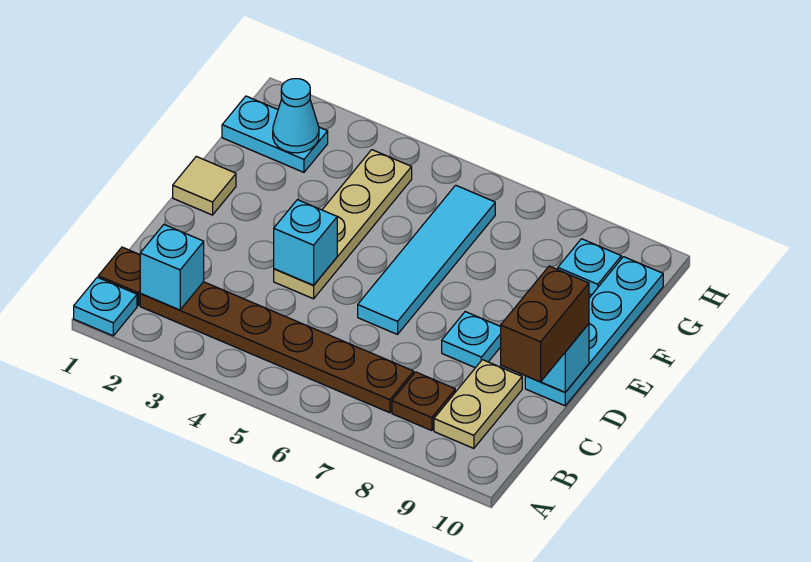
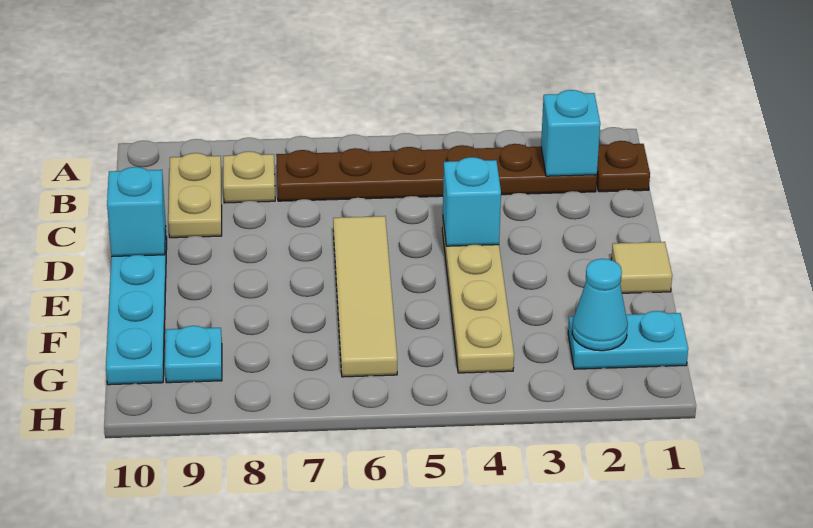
cyan 1x1 plate [74,277,137,336] -> none
brown 1x1 plate [392,372,455,431] -> tan 1x1 plate [223,151,275,203]
brown 1x2 brick [501,266,589,382] -> none
cyan 1x4 tile [358,185,495,334] -> tan 1x4 tile [333,216,397,377]
cyan 1x1 plate [442,312,501,368] -> none

